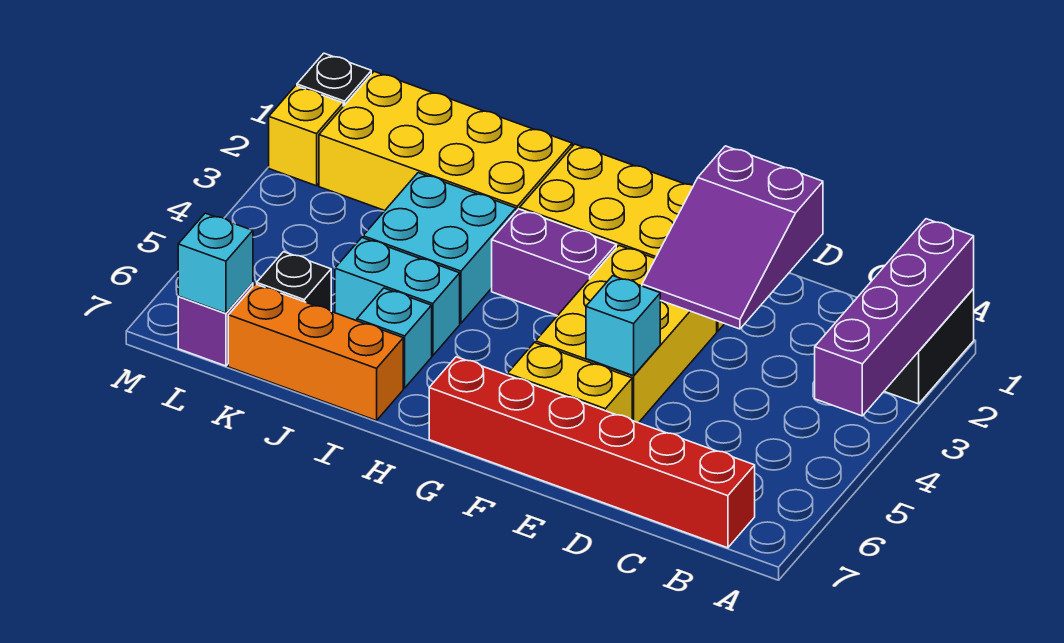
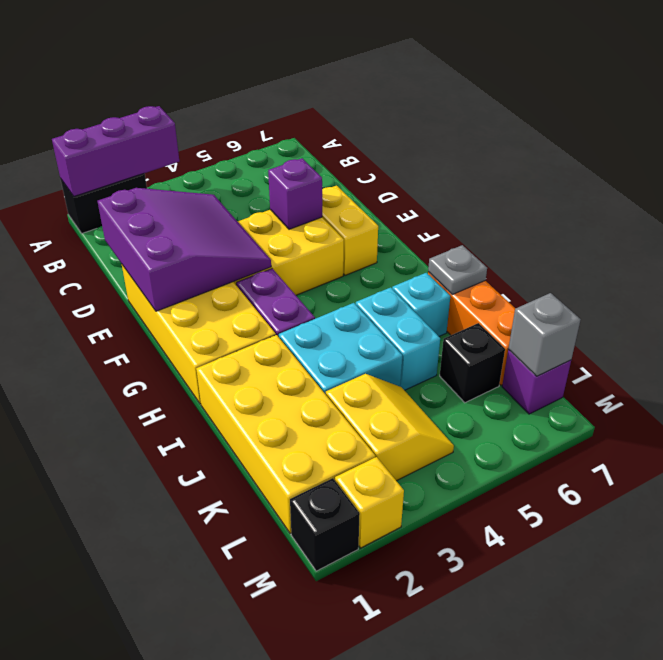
purple 1x4 brick [815,219,974,416] -> purple 1x3 brick [52,106,179,196]
red 1x6 brick [429,357,755,548] -> none
purple 2x3 slope [642,146,823,329] -> purple 3x3 slope [97,188,271,311]
cyan 1x1 brick [586,276,660,376] -> purple 1x1 brick [268,158,322,229]
none -> grey 1x1 plate [428,245,487,295]
none -> yellow 2x2 slope [326,374,454,481]
cyan 1x1 brick [178,213,253,313] -> grey 1x1 brick [508,293,581,376]

